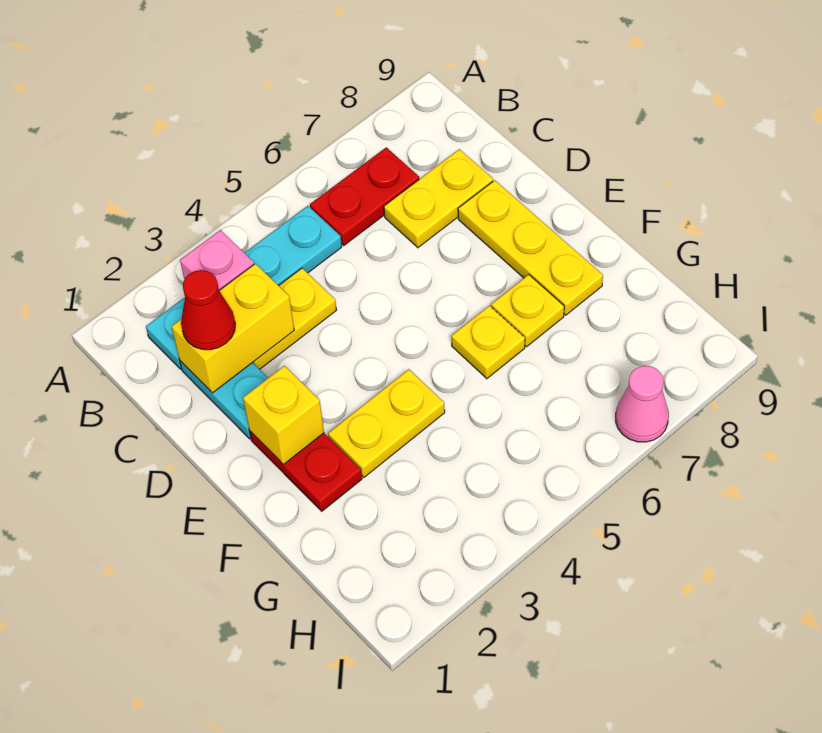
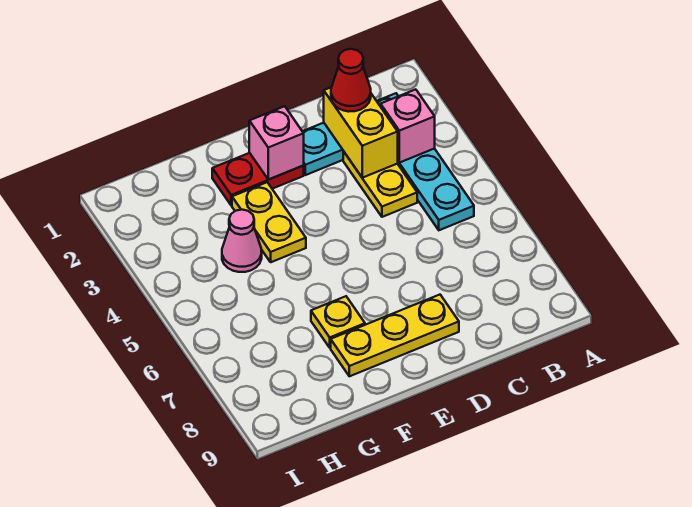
red 1x2 plate [310,147,419,245] -> none
yellow 1x2 plate [384,149,493,248] -> none
yellow 1x1 brick [243,366,324,465] -> pink 1x1 brick [249,106,304,180]
yellow 1x1 plate [452,306,525,379] -> none
pink 1x1 cone [616,366,669,442] -> pink 1x1 cone moved to [222,210,262,272]

